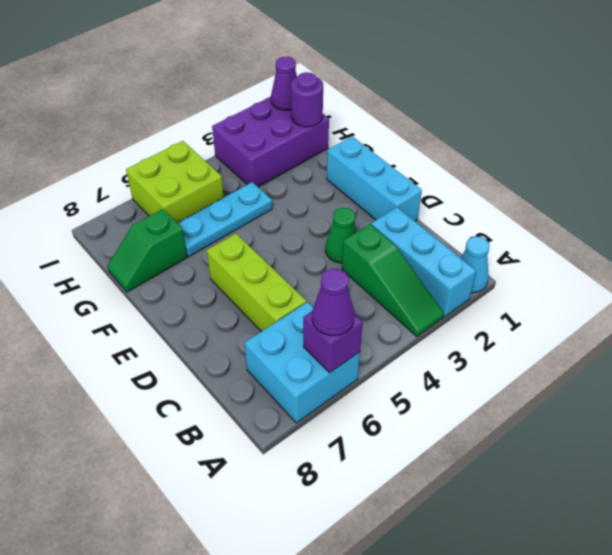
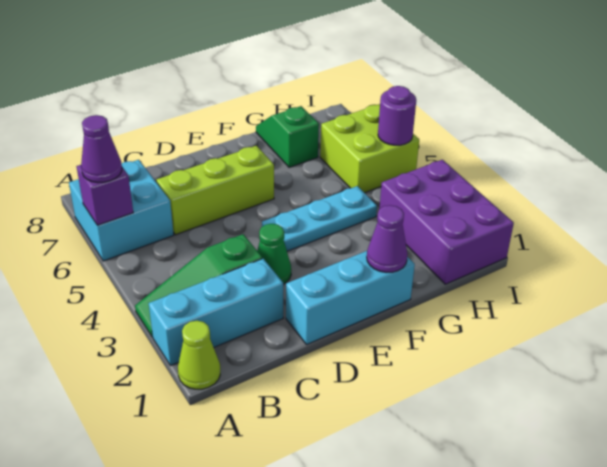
cyan 1x1 cone [461,236,489,293] -> lime 1x1 cone [178,321,220,389]
cyan 1x3 plate [178,182,272,257] -> cyan 1x3 plate turned to [262,186,377,251]
purple 1x1 round brick [291,72,323,127] -> purple 1x1 round brick moved to [378,86,416,145]
purple 1x1 cone [271,57,297,110] -> purple 1x1 cone moved to [367,205,408,273]

